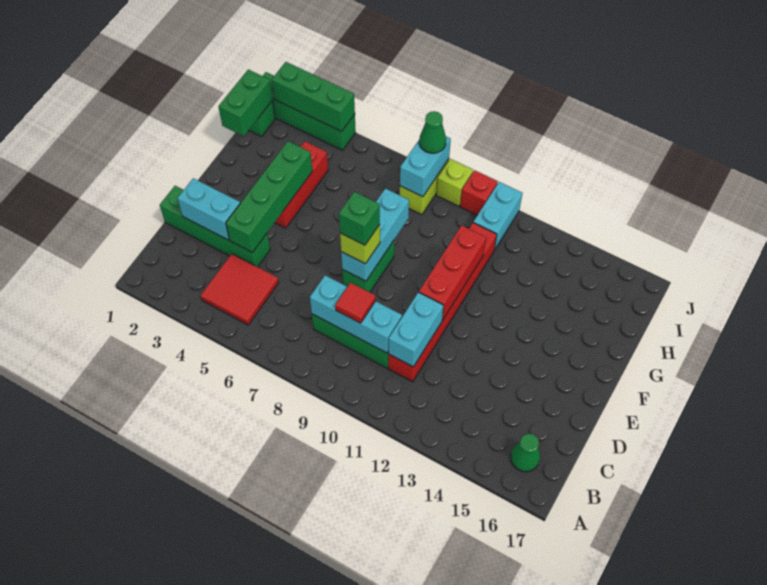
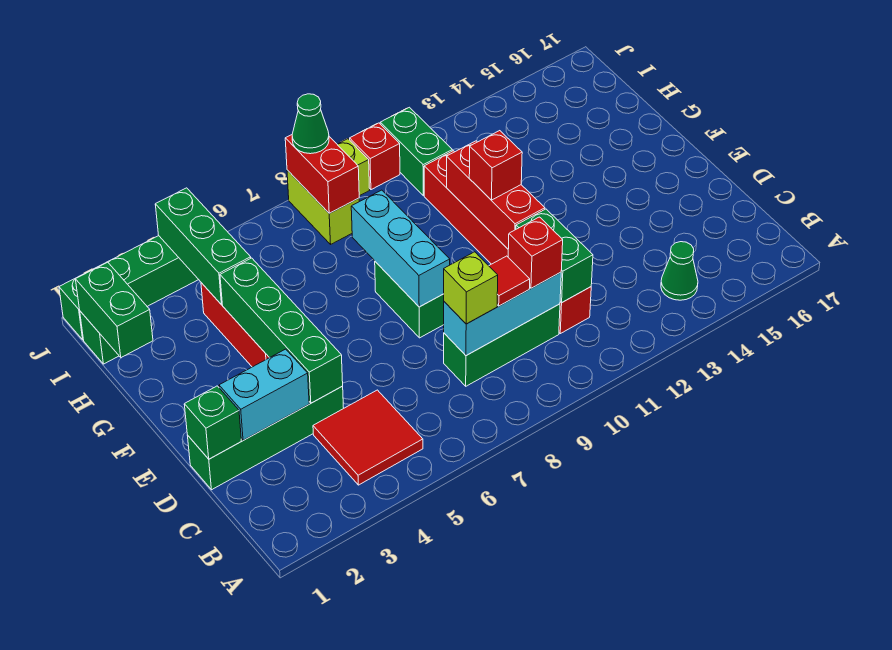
green 1x1 cone [511,434,540,472] -> green 1x1 cone moved to [661,242,698,300]
none -> red 1x1 brick [508,217,563,288]
cyan 1x2 brick [388,292,443,367] -> green 1x2 brick [516,209,593,303]
lime 1x1 brick [340,225,380,264] -> lime 1x1 brick moved to [444,252,498,324]
green 1x1 brick [339,192,380,245] -> green 1x1 brick moved to [184,386,241,459]
none -> red 1x1 brick [469,131,522,200]
cyan 1x2 brick [400,137,451,197] -> red 1x2 brick [285,135,359,213]
cyan 1x2 brick [473,182,522,250] -> green 1x2 brick [380,107,452,196]
green 1x3 brick [272,62,355,131] -> green 1x3 brick turned to [155,188,251,305]

